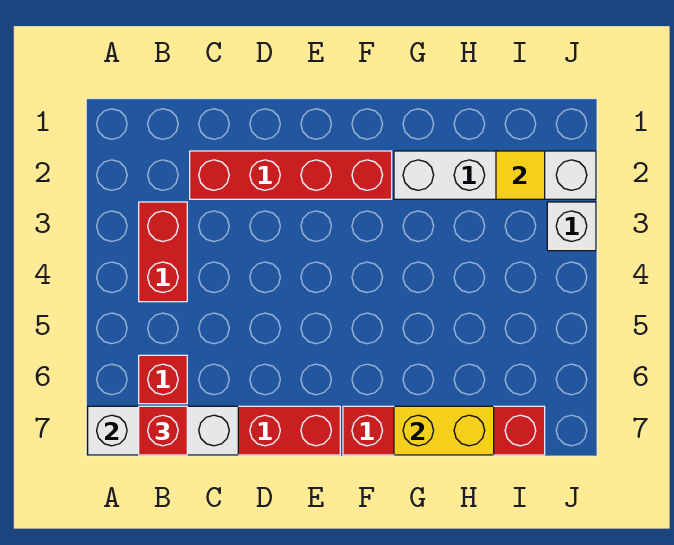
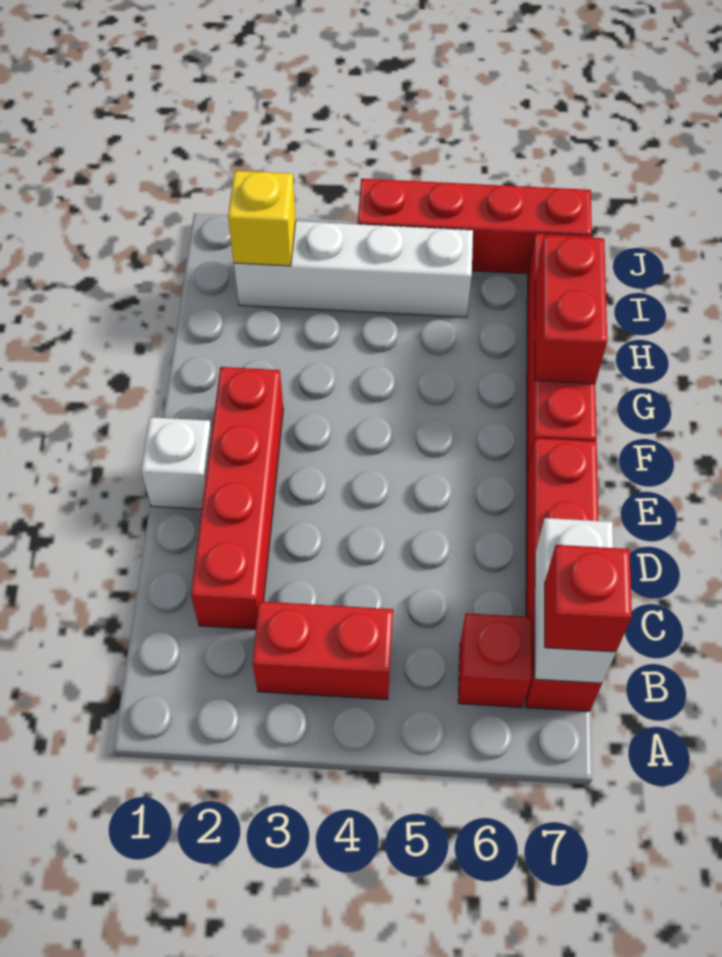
white 1x3 brick [88,406,238,455] -> white 1x2 brick [535,518,616,683]
white 1x4 brick [394,151,596,199] -> white 1x4 brick turned to [234,221,473,317]
yellow 1x2 brick [394,406,494,455] -> red 1x2 brick [535,235,607,384]
yellow 1x1 tile [496,151,545,199] -> yellow 1x1 brick [228,171,296,266]
white 1x1 brick [547,202,596,251] -> white 1x1 brick moved to [141,417,212,509]
none -> red 1x4 brick [358,179,592,274]

